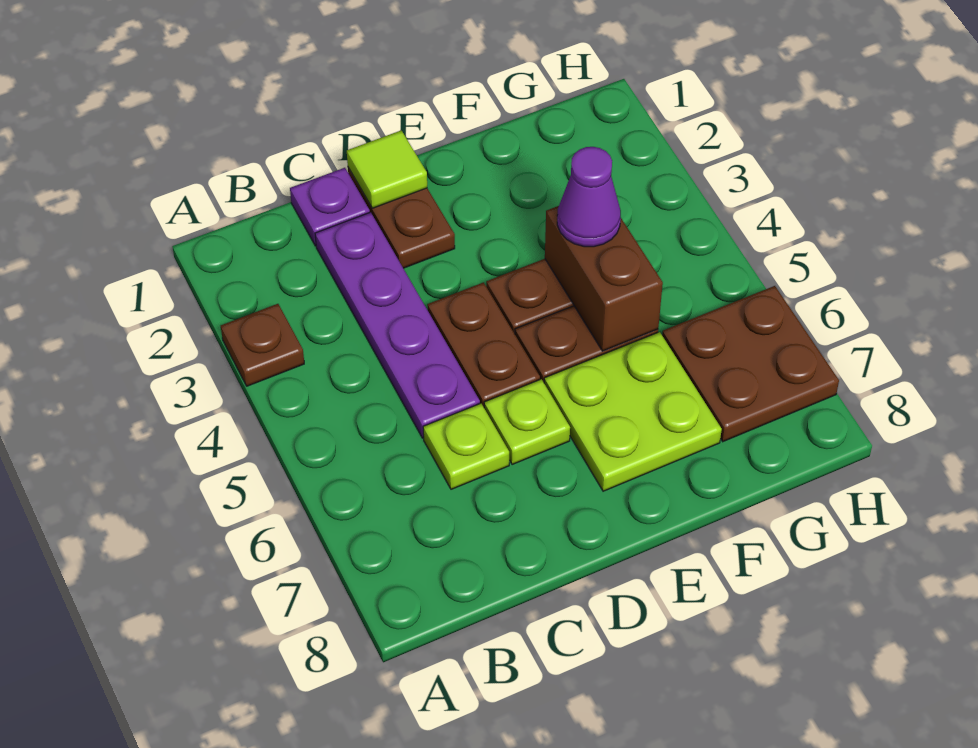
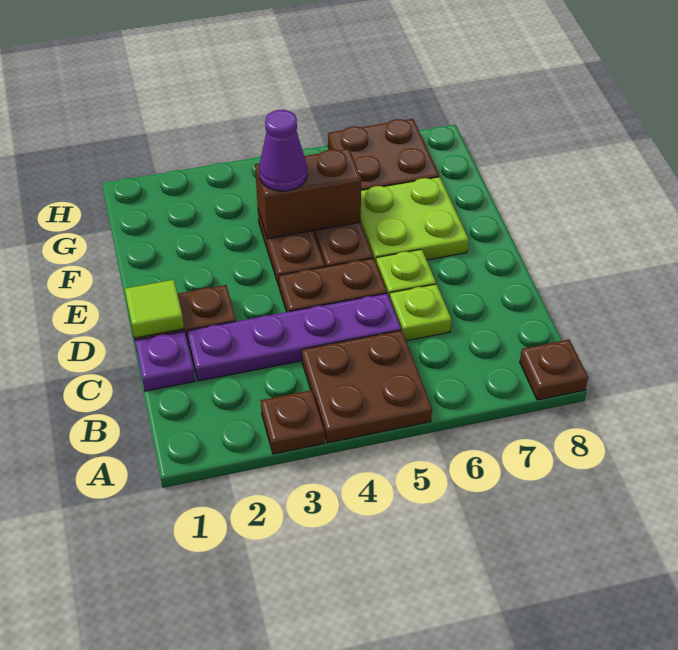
none -> brown 2x2 plate [302,330,432,443]
none -> brown 1x1 plate [520,339,588,400]

